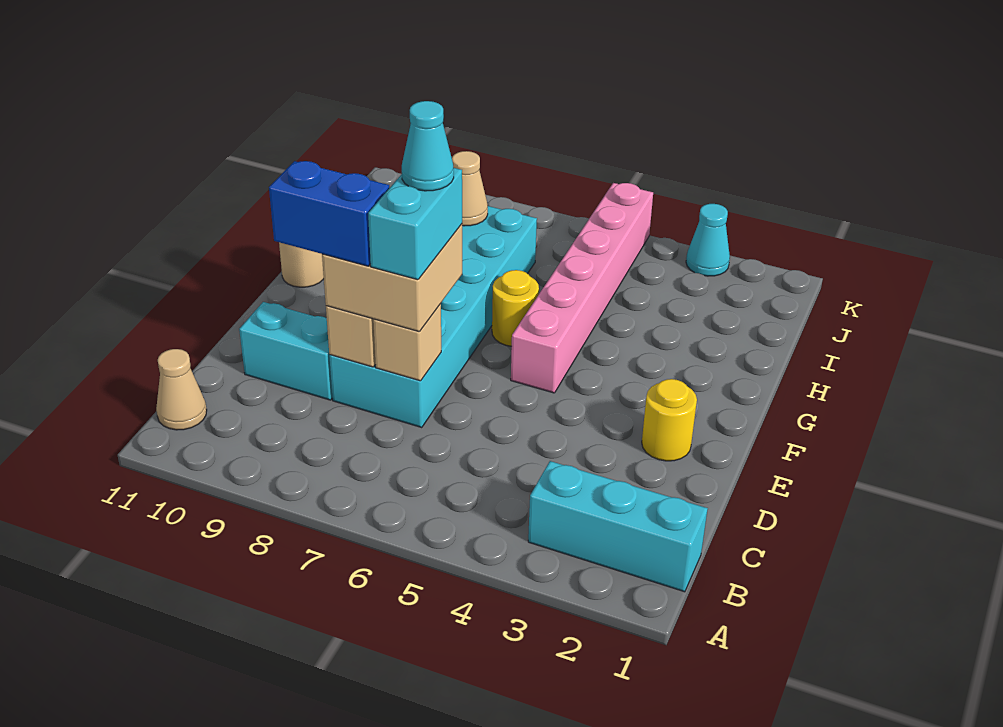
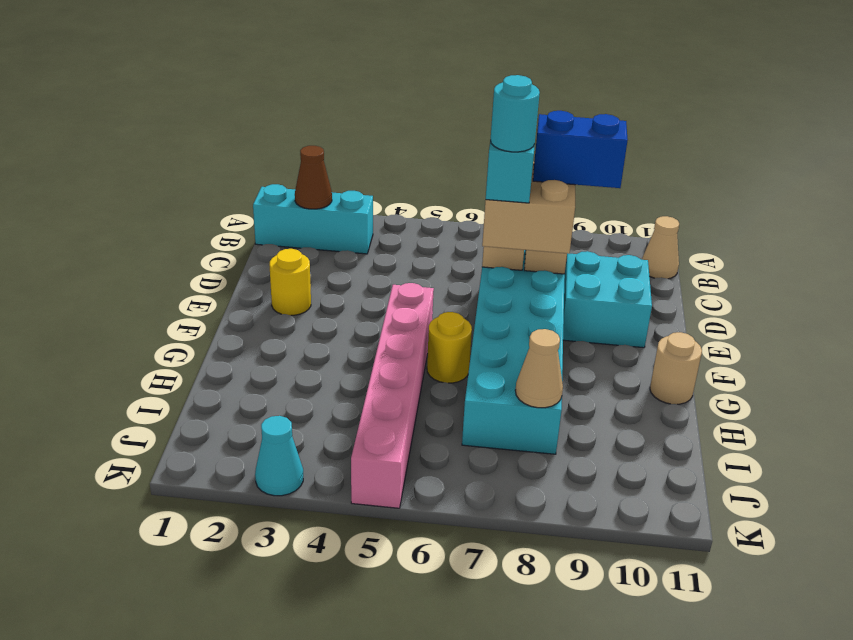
none -> brown 1x1 cone [295,146,332,209]
cyan 1x2 brick [239,302,332,400] -> cyan 2x2 brick [563,251,652,348]
cyan 1x1 cone [402,101,454,191] -> cyan 1x1 round brick [491,75,540,152]

